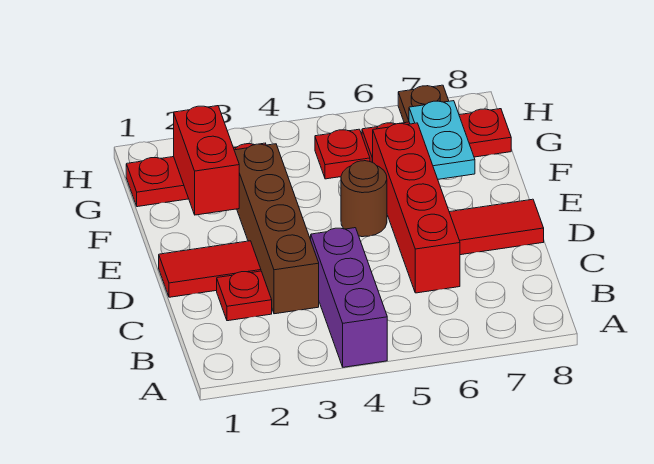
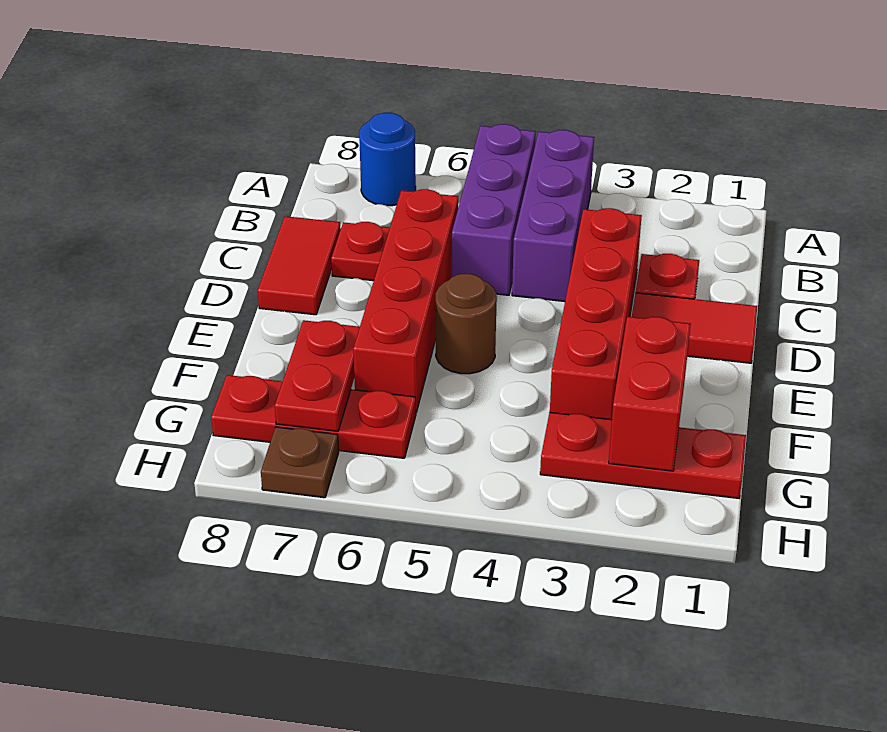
none -> purple 1x3 brick [452,124,536,295]
none -> blue 1x1 round brick [359,113,416,206]
brown 1x4 brick [234,144,319,314] -> red 1x4 brick [550,208,642,420]
red 1x2 tile [449,199,544,255] -> red 1x2 tile turned to [258,216,341,315]
cyan 1x2 plate [409,101,475,179] -> red 1x2 plate [275,320,360,431]
red 1x1 plate [315,129,370,179] -> red 1x1 plate moved to [331,222,390,281]

